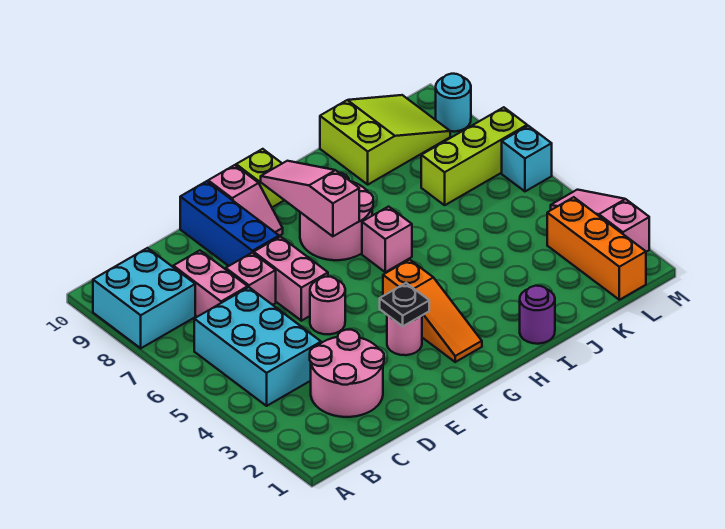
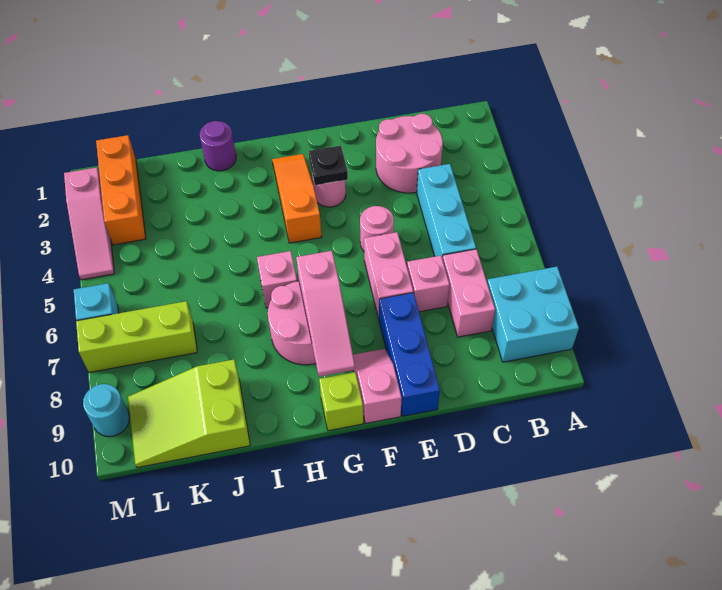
cyan 2x3 brick [194,287,321,406] -> cyan 1x3 brick [417,164,476,259]

